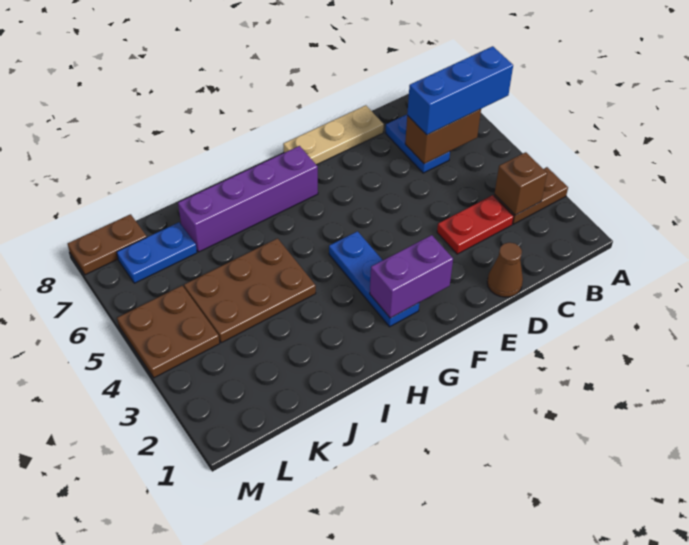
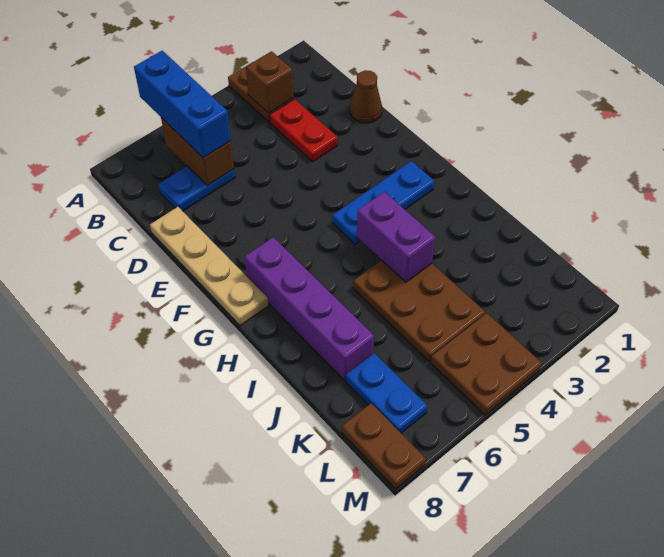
tan 1x3 plate [283,105,384,165] -> tan 1x4 plate [150,207,268,325]
purple 1x2 brick [370,235,453,318] -> purple 1x2 brick moved to [357,192,436,282]

